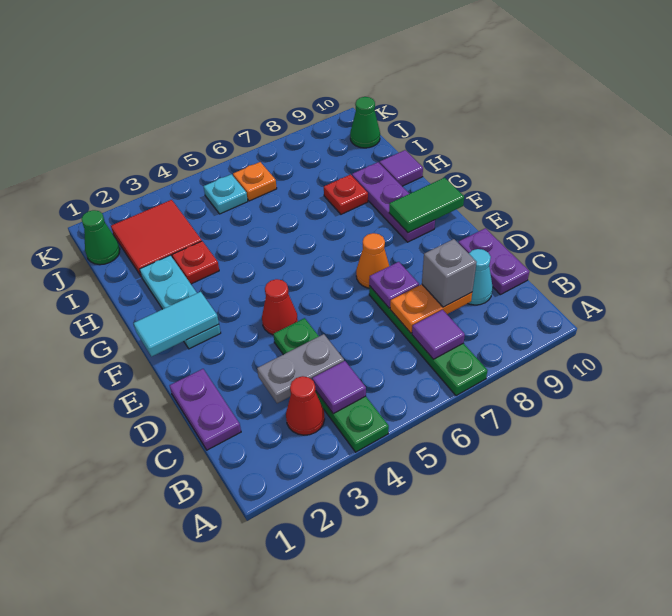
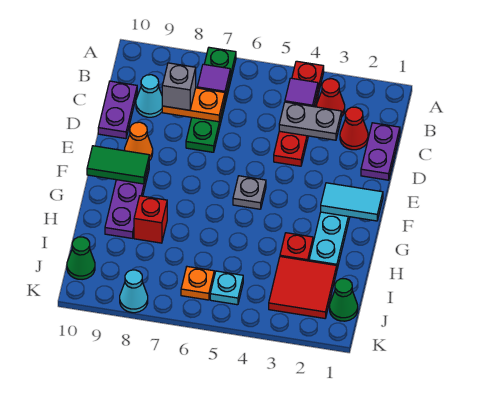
green 1x4 plate [273,318,389,452] -> red 1x4 plate [274,61,324,166]
purple 1x1 plate [369,262,419,308] -> none
red 1x1 cone [262,279,298,335] -> red 1x1 cone moved to [340,107,368,150]
orange 1x1 cone [356,233,389,288] -> orange 1x1 cone moved to [125,122,153,161]
none -> grey 1x1 plate [233,176,266,209]
red 1x1 plate [324,175,368,214] -> red 1x1 brick [134,196,167,243]
purple 1x1 tile [379,150,423,186] -> none
none -> cyan 1x1 cone [120,270,148,313]

